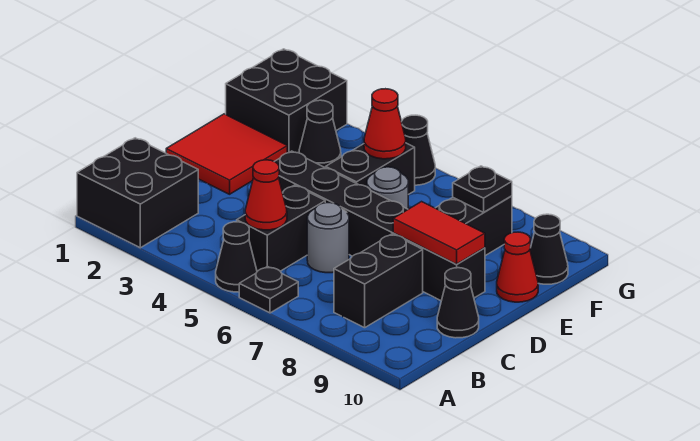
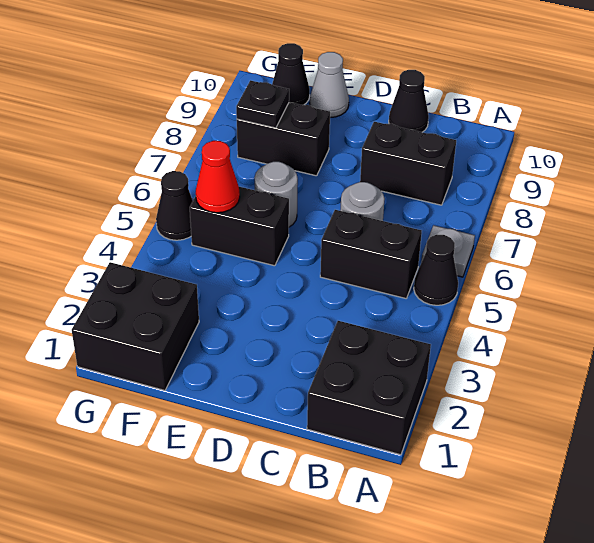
black 1x1 plate [239,266,298,313] -> grey 1x1 plate [421,225,475,277]
red 1x1 cone [245,160,287,230] -> none
red 2x2 tile [166,114,287,194] -> none
black 1x6 brick [275,151,485,301] -> none
red 1x2 tile [393,202,485,264] -> none
red 1x1 cone [497,232,538,302] -> grey 1x1 cone [310,52,349,118]
black 1x1 cone [299,100,341,168] -> none

